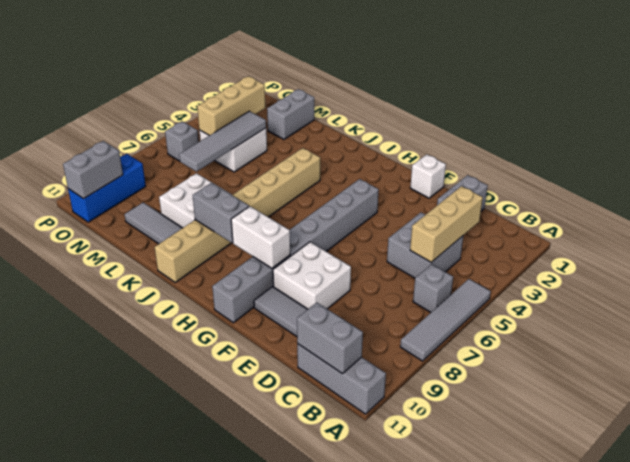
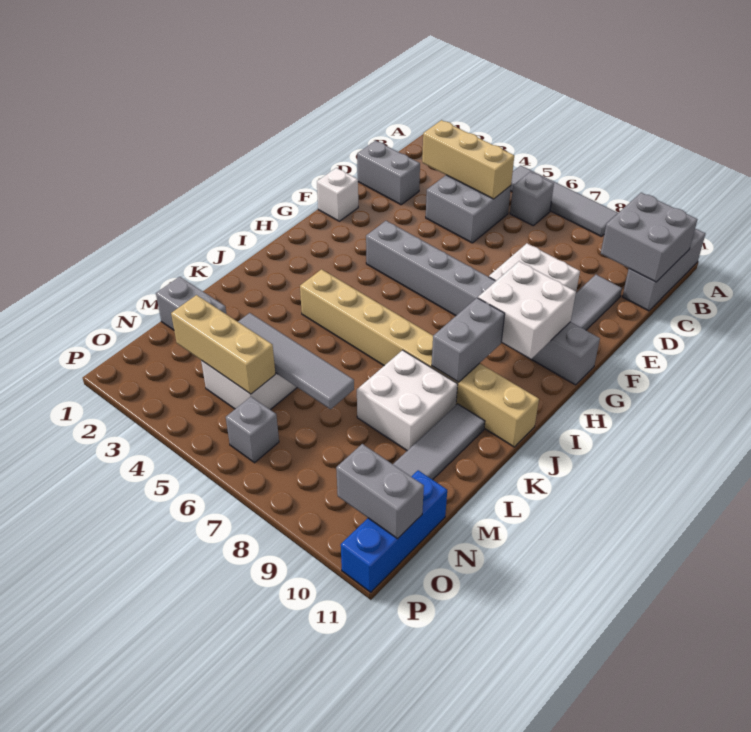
grey 1x2 brick [297,302,363,374] -> grey 2x2 brick [601,193,697,282]
white 1x2 brick [231,206,290,268] -> white 2x2 brick [478,261,576,359]
blue 1x3 brick [68,154,146,222] -> blue 1x3 brick turned to [341,470,447,592]

